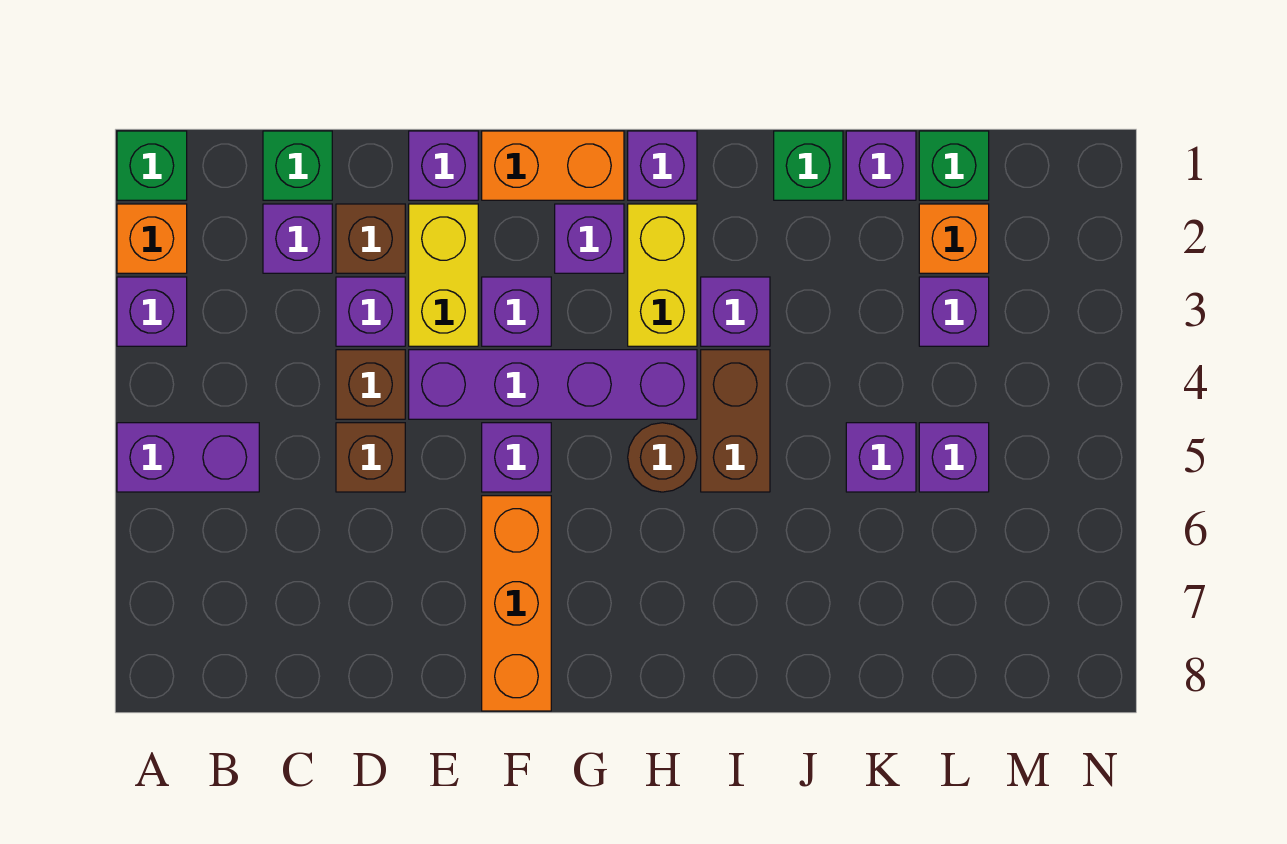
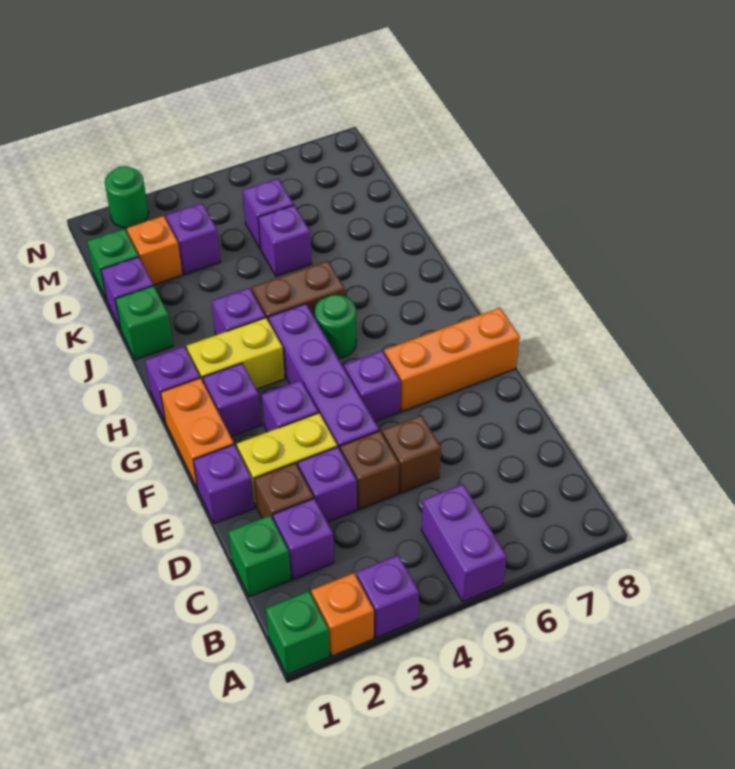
brown 1x1 round brick [628,423,697,492] -> green 1x1 round brick [315,295,356,359]
none -> green 1x1 round brick [105,166,149,228]

